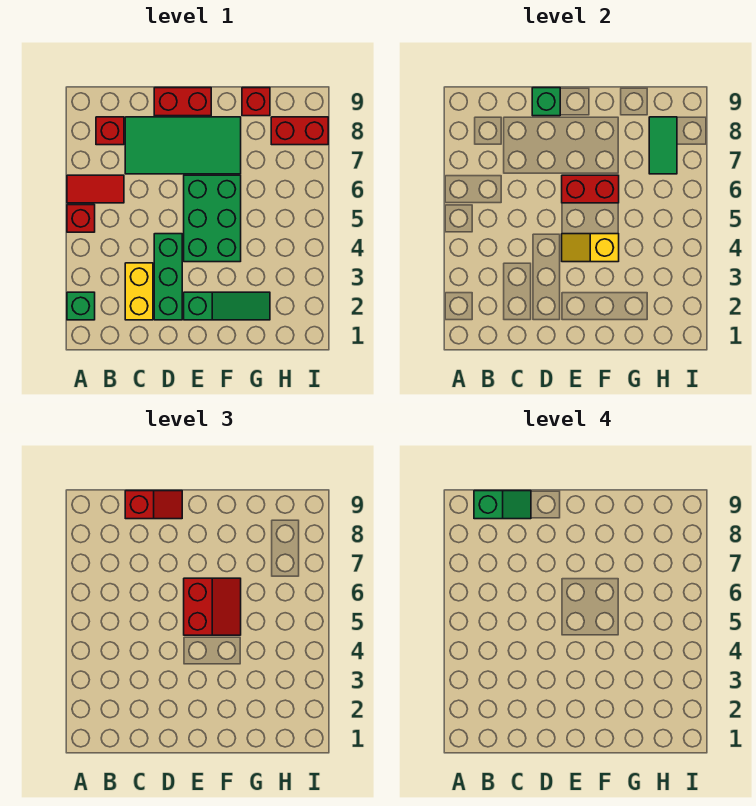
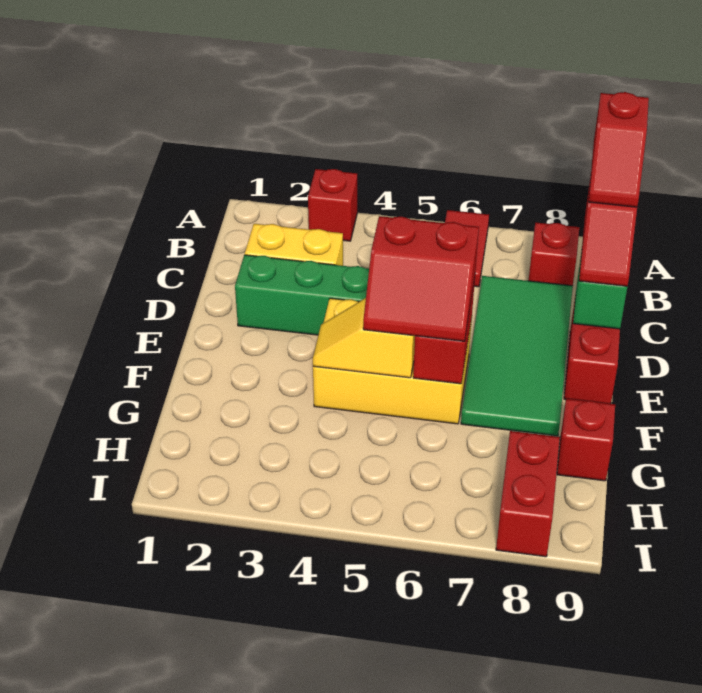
green 1x1 brick [67,292,95,320] -> none
red 1x1 brick [67,205,95,232] -> red 1x1 brick moved to [308,169,357,241]
green 1x2 slope [474,491,531,519] -> red 1x2 slope [588,92,649,207]
green 1x3 slope [184,292,270,320] -> none
green 2x3 brick [184,175,241,262] -> yellow 2x3 brick [313,298,472,424]
yellow 1x2 slope [562,234,619,262] -> yellow 1x2 slope turned to [313,298,415,378]
green 1x2 tile [649,117,677,174] -> none

